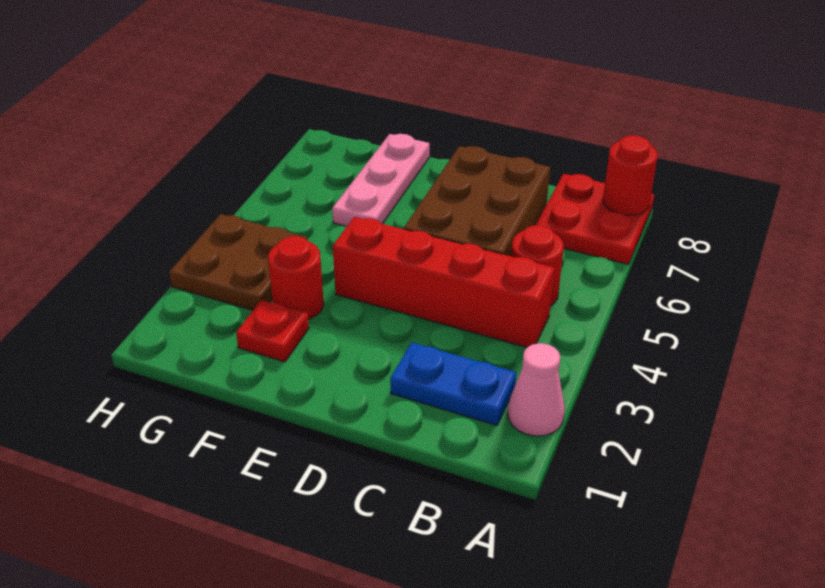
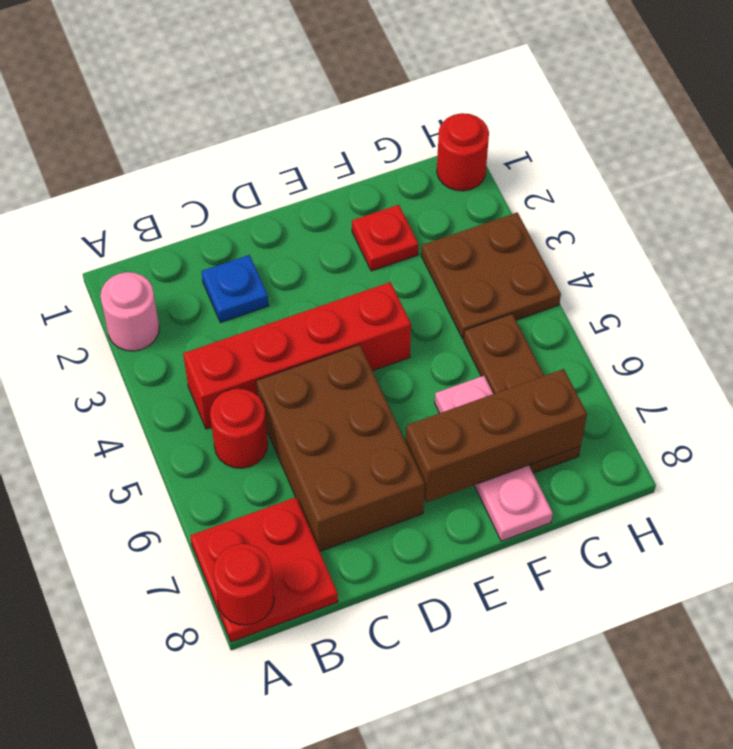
pink 1x1 cone [508,343,565,436] -> pink 1x1 round brick [100,272,159,351]
blue 1x2 plate [390,343,517,425] -> blue 1x1 plate [201,255,269,323]
none -> brown 1x3 brick [406,369,587,502]
red 1x1 round brick [268,236,324,319] -> red 1x1 round brick moved to [437,113,489,191]
none -> brown 1x3 plate [464,314,581,473]

